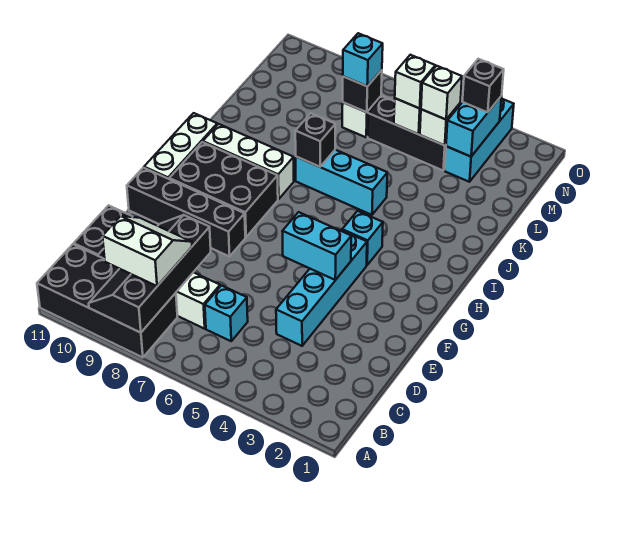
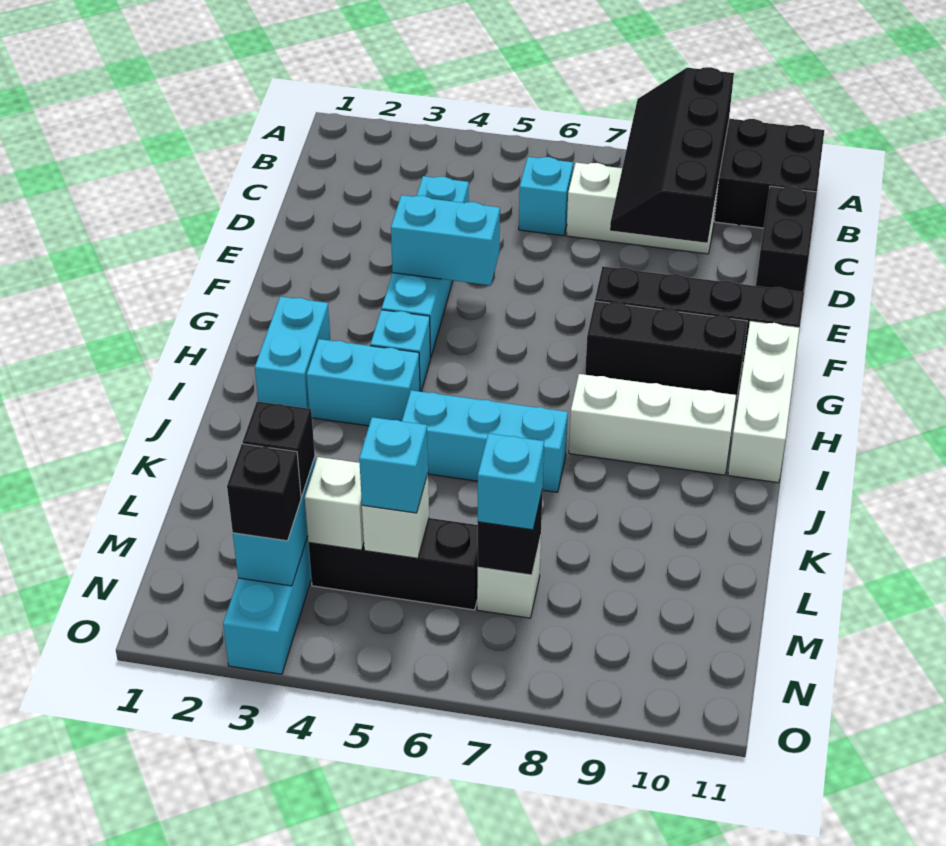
black 2x4 slope [89,215,211,333] -> black 2x4 slope turned to [610,67,734,243]
white 2x2 slope [103,216,192,286] -> none
black 2x3 brick [169,142,278,237] -> black 1x3 brick [585,301,747,399]
none -> cyan 1x2 brick [255,297,330,408]
none -> cyan 1x2 brick [307,339,420,426]
black 1x1 brick [295,113,335,167] -> black 1x1 brick moved to [243,401,315,497]
white 1x1 brick [421,66,462,119] -> none
white 1x1 brick [395,55,435,108] -> cyan 1x1 brick [359,417,428,513]

